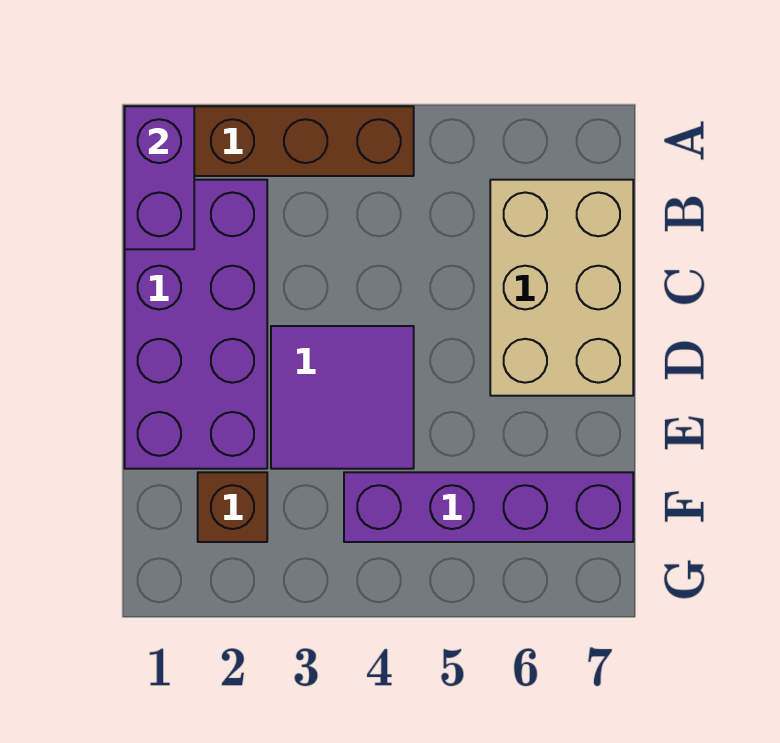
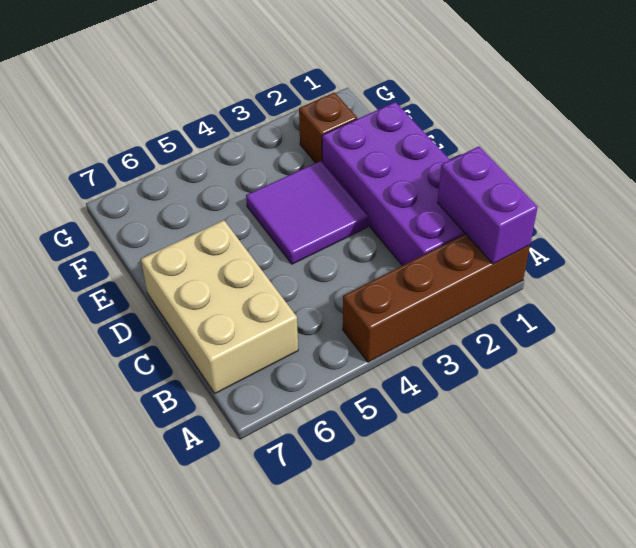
purple 1x4 brick [344,472,633,542] -> none

